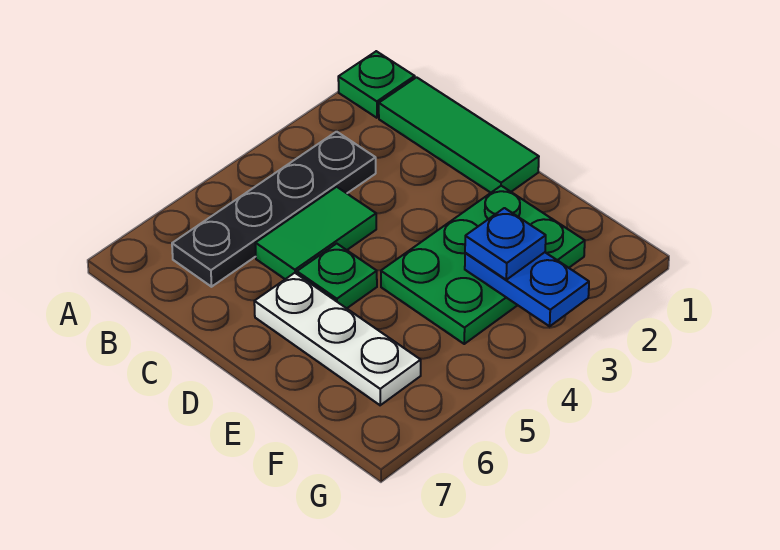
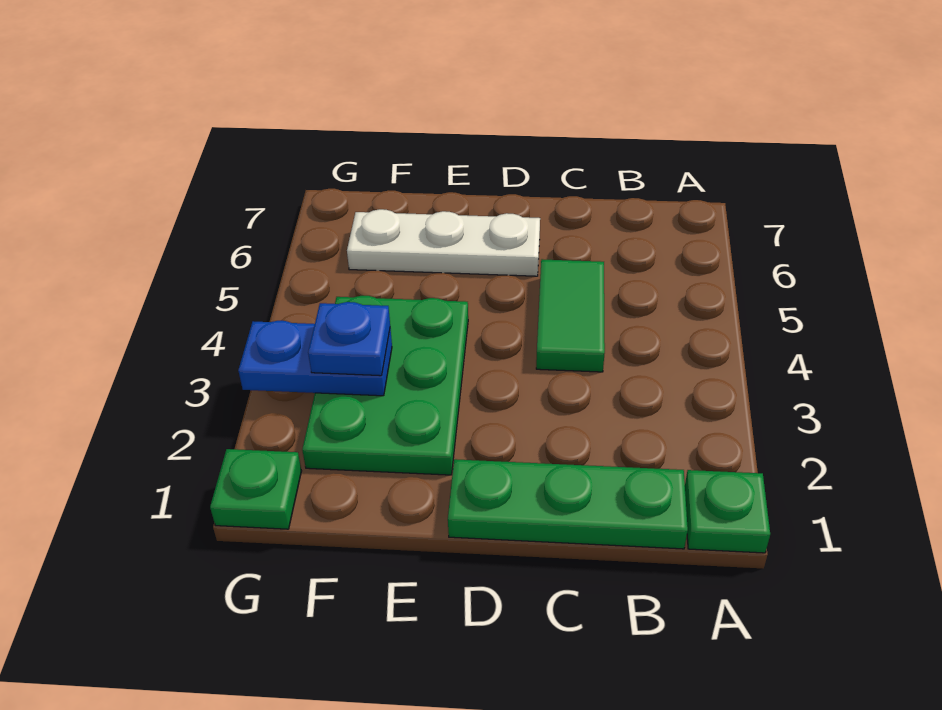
green 1x3 tile [379,77,539,193] -> green 1x3 plate [448,459,688,549]
black 1x4 plate [172,132,376,287] -> none
green 1x1 plate [297,244,377,308] -> green 1x1 plate moved to [210,449,301,529]

